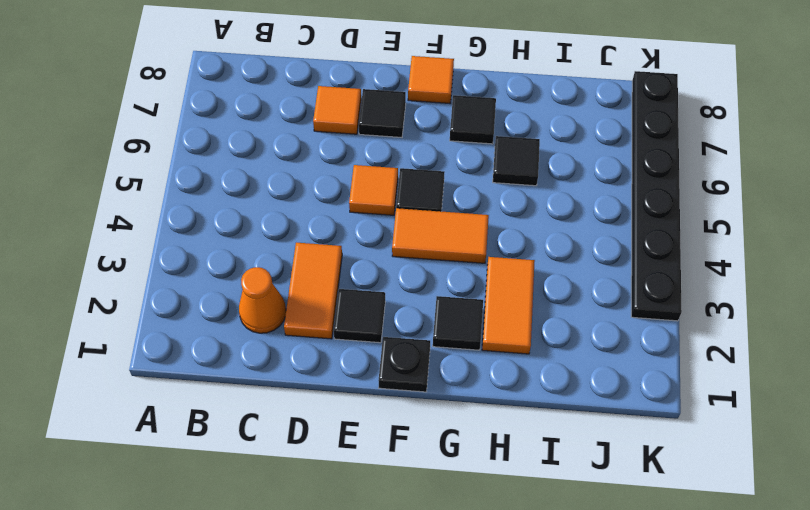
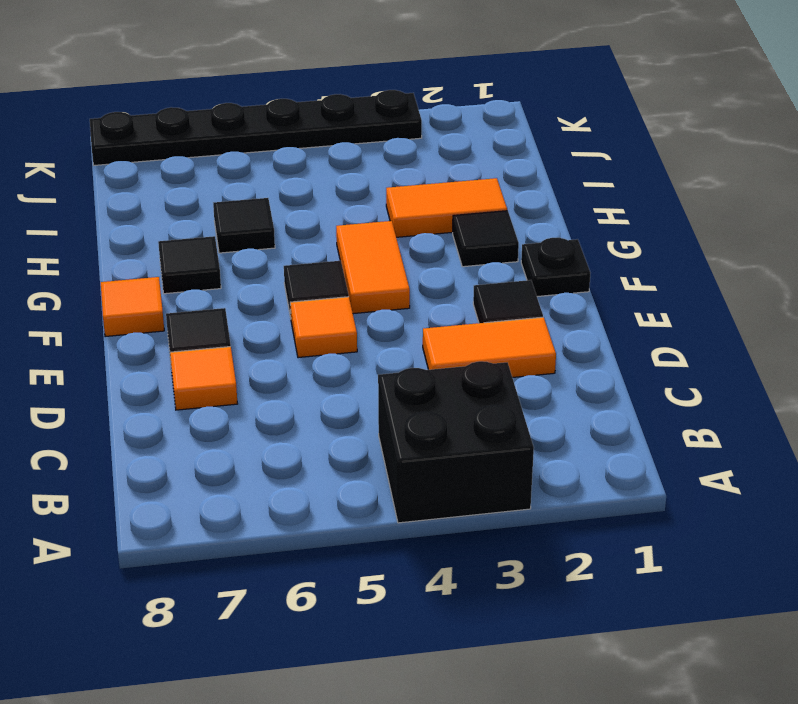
none -> black 2x2 brick [378,361,534,523]
orange 1x1 cone [239,267,286,333] -> none

